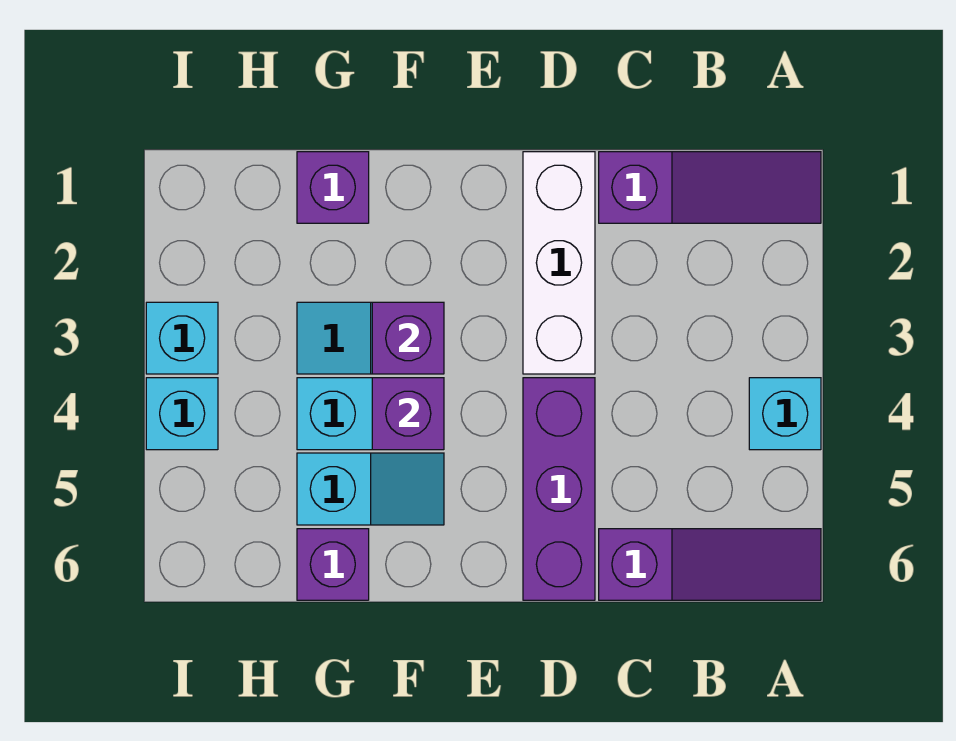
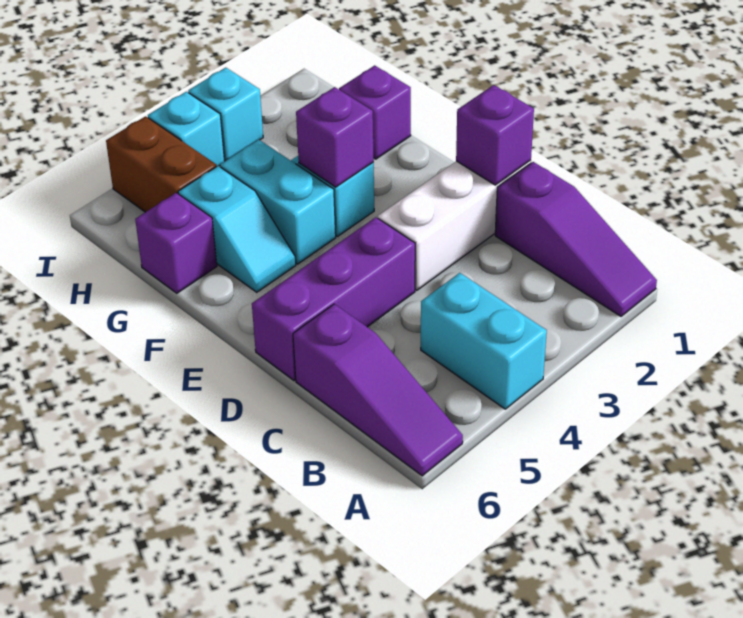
cyan 1x1 brick [749,378,821,450] -> cyan 1x2 brick [421,273,547,409]
purple 1x1 brick [372,378,444,450] -> purple 1x1 brick moved to [456,85,534,185]
none -> brown 1x2 brick [106,116,217,212]

